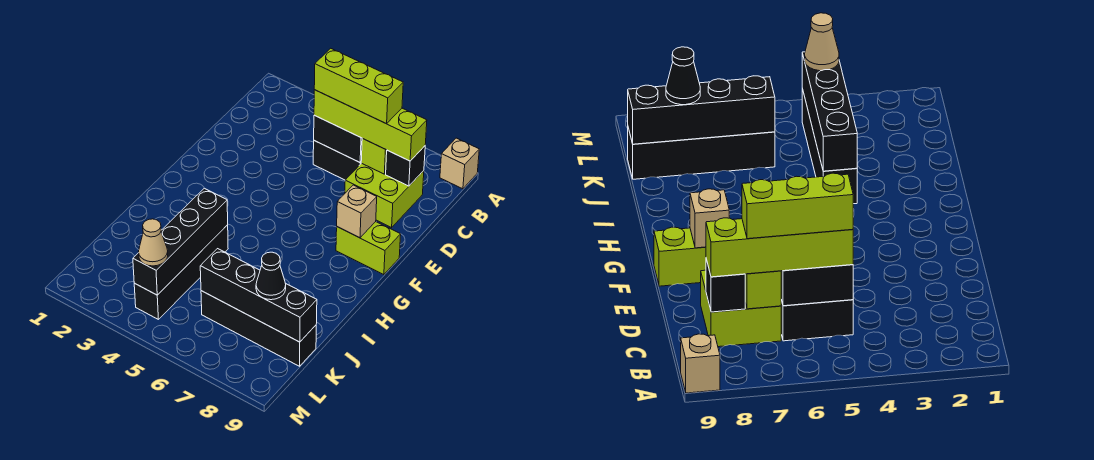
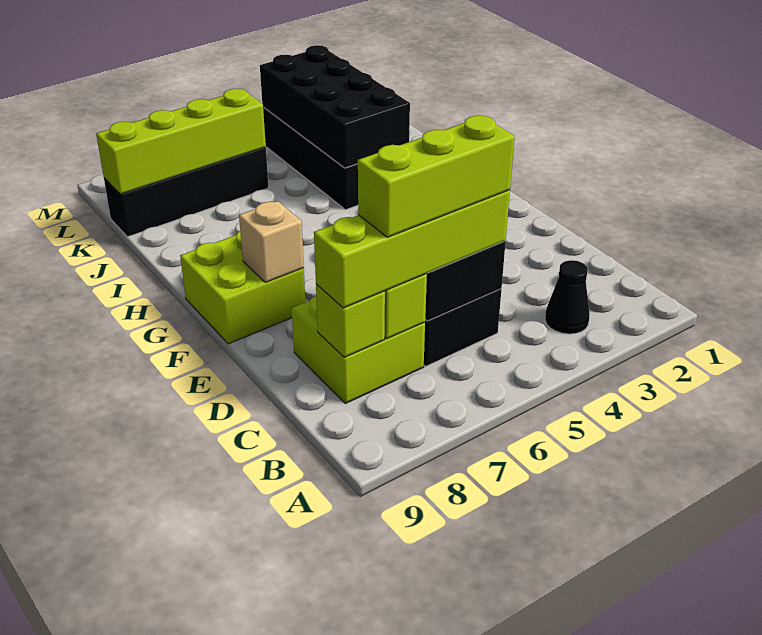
tan 1x1 brick [440,138,479,189] -> none
black 1x1 brick [386,146,425,186] -> lime 1x1 brick [316,284,385,357]
lime 1x2 brick [336,222,401,275] -> lime 2x2 brick [180,231,305,344]
black 1x4 brick [133,188,228,295] -> black 2x4 brick [260,45,410,168]
black 1x4 brick [200,249,317,342] -> lime 1x4 brick [96,89,266,194]
black 1x1 cone [256,252,286,300] -> black 1x1 cone moved to [545,260,590,334]
tan 1x1 cone [138,219,168,266] -> none

